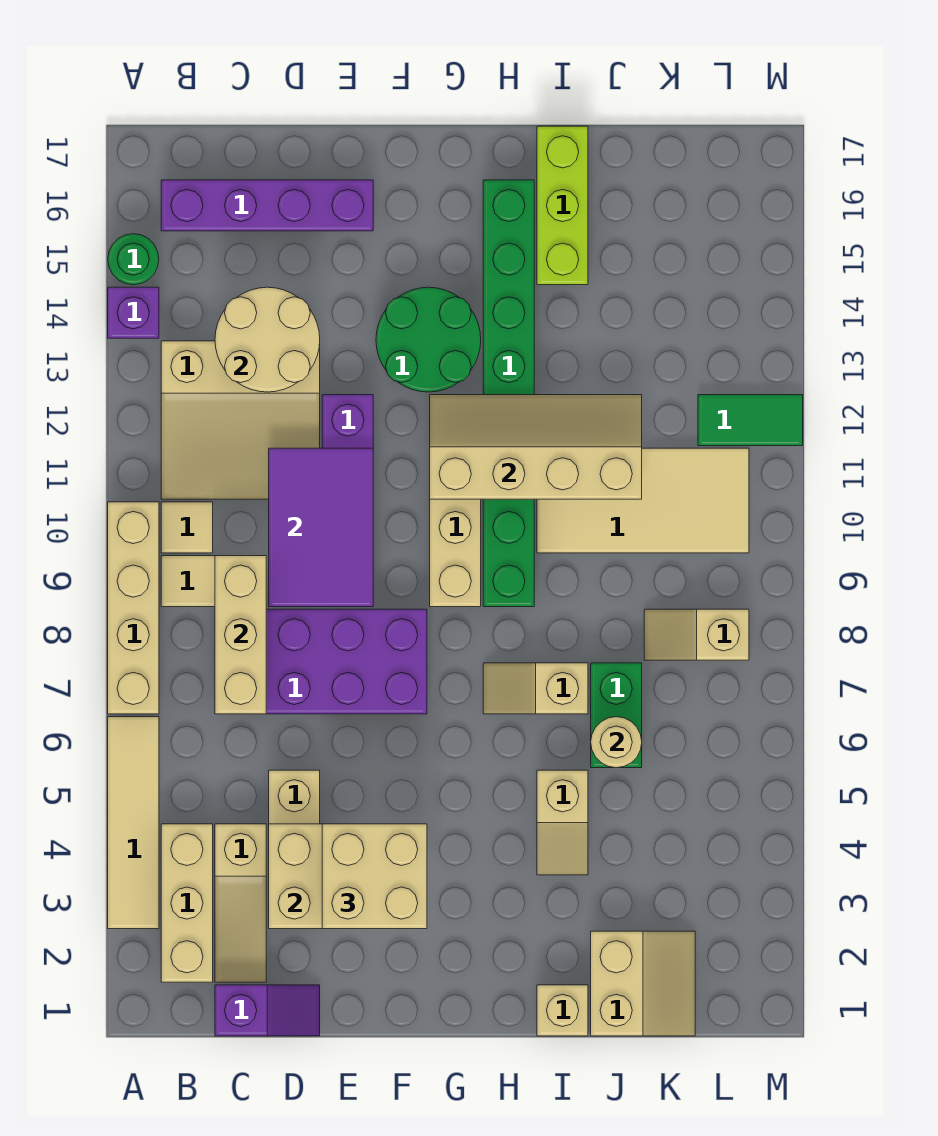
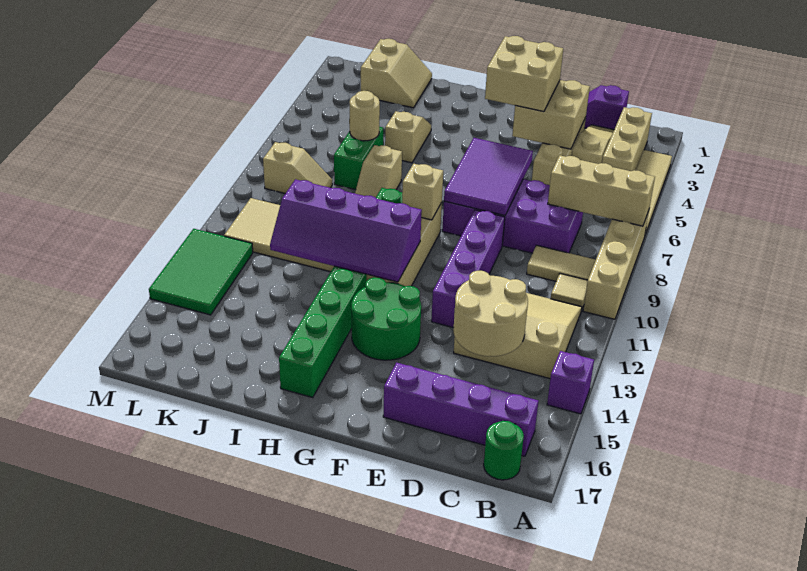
green 1x1 round brick [108,234,159,285] -> green 1x1 round brick moved to [484,421,524,480]
tan 1x3 brick [215,556,266,714] -> tan 1x3 brick turned to [548,155,655,226]
purple 2x3 tile [269,448,373,607] -> purple 2x3 tile moved to [444,138,533,215]
tan 2x4 slope [430,395,642,499] -> purple 2x4 slope [270,179,422,282]
tan 1x2 slope [483,663,588,714] -> tan 1x2 slope turned to [355,145,402,198]
tan 1x1 brick [537,985,588,1036] -> tan 1x1 brick moved to [402,164,443,220]
lime 1x3 brick [537,126,588,285] -> none
tan 2x2 slope [591,931,695,1036] -> tan 2x2 slope turned to [361,39,432,108]
green 1x2 tile [698,395,803,446] -> green 2x3 tile [149,229,253,315]

